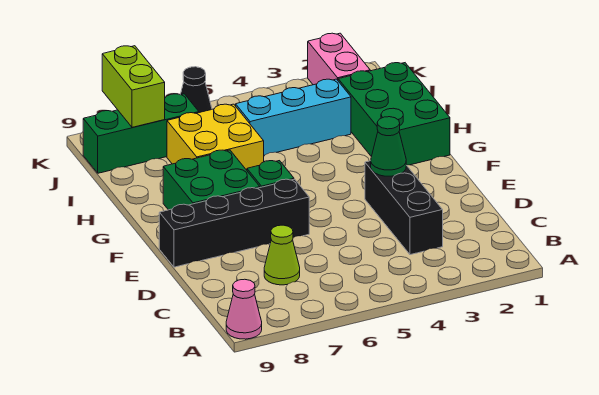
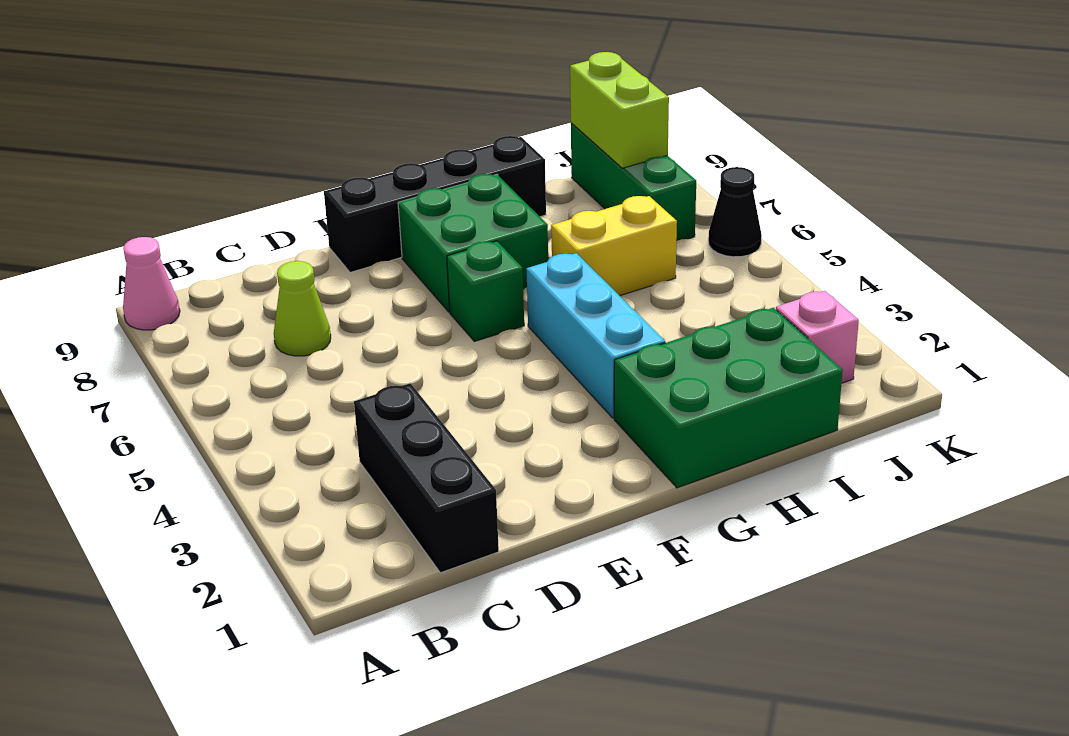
black 1x3 brick [365,161,443,255] -> black 1x3 brick turned to [354,383,499,573]
green 1x1 cone [371,117,406,176] -> none
black 1x4 brick [159,179,309,267] -> black 1x4 brick turned to [324,136,546,272]
yellow 2x2 brick [167,104,264,170] -> yellow 1x2 brick [551,196,677,296]
cyan 1x3 brick [236,79,351,155] -> cyan 1x3 brick moved to [526,253,665,418]
pink 1x2 brick [308,33,370,85] -> pink 1x1 brick [776,291,859,383]
lime 1x2 brick [102,46,165,127] -> lime 1x2 brick turned to [570,52,669,168]

